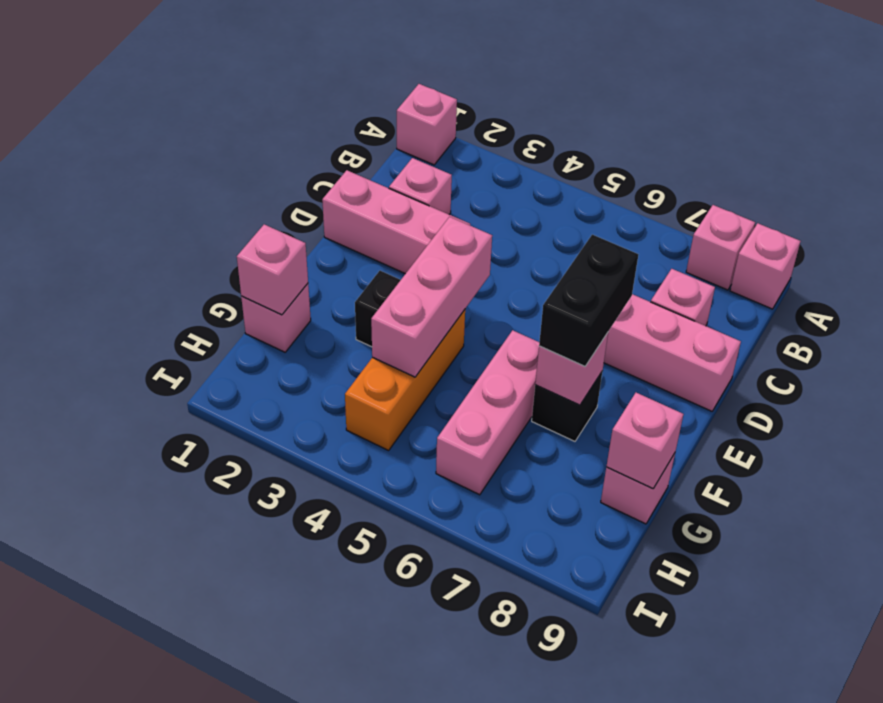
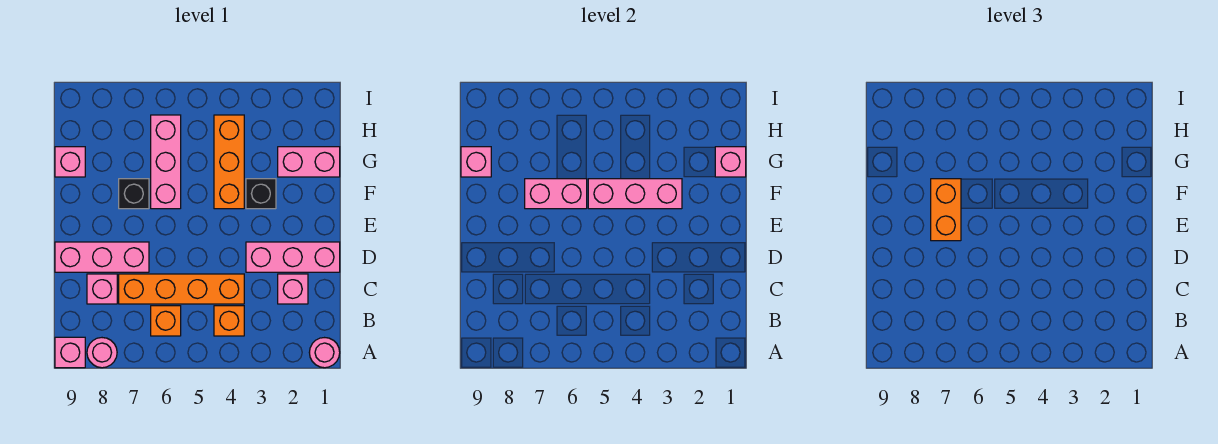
pink 1x1 brick [397,84,457,165] -> pink 1x1 round brick [309,338,340,368]
pink 1x1 brick [686,205,755,290] -> pink 1x1 round brick [87,338,117,368]
none -> orange 1x1 brick [214,306,244,336]
none -> orange 1x1 brick [151,306,181,336]
none -> orange 1x4 brick [119,274,244,304]
pink 1x3 brick [371,217,492,377] -> pink 1x3 brick turned to [588,179,682,209]
black 1x2 brick [539,235,638,366] -> orange 1x2 brick [931,179,961,241]
pink 1x1 brick [535,333,608,405] -> pink 1x2 brick [525,179,587,209]
pink 1x1 brick [241,284,311,352] -> pink 1x2 brick [278,147,340,177]

